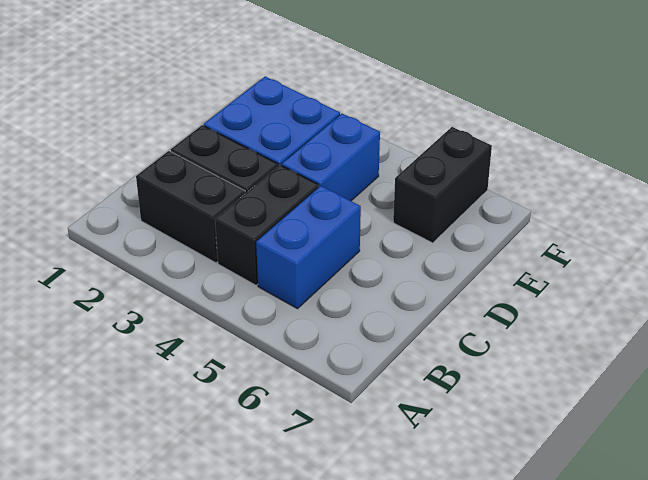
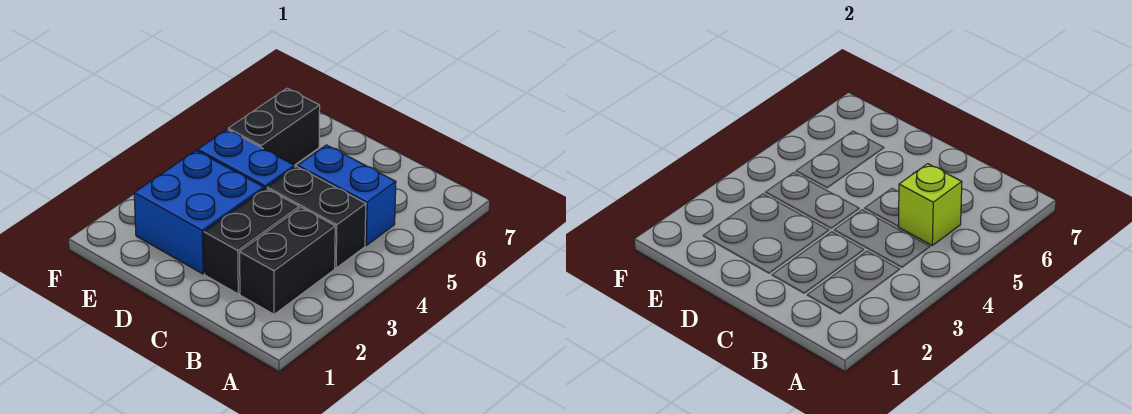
none -> lime 1x1 brick [898,164,962,245]
black 1x2 brick [393,127,492,243] -> black 1x2 brick turned to [228,88,320,165]

